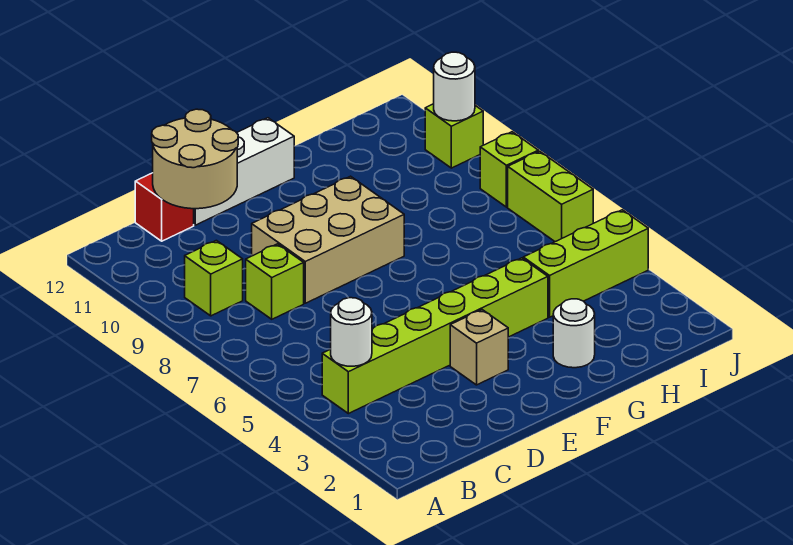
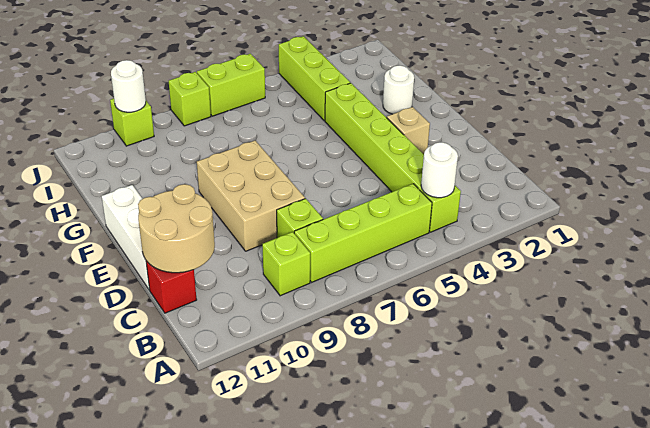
none -> lime 1x4 brick [294,184,432,282]

